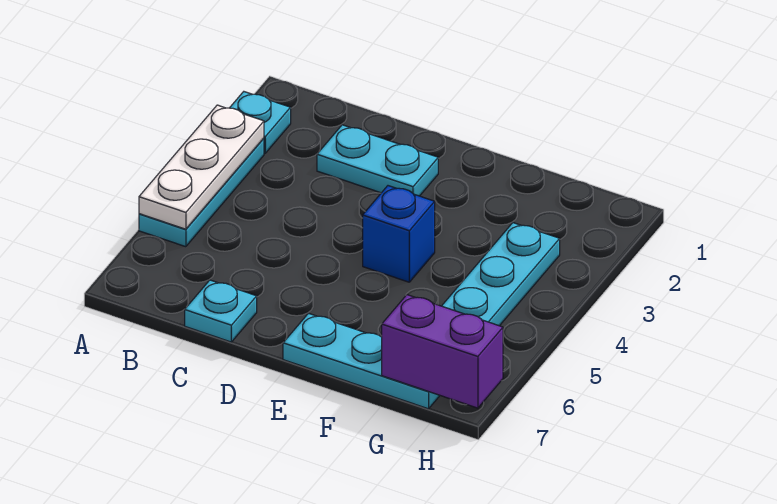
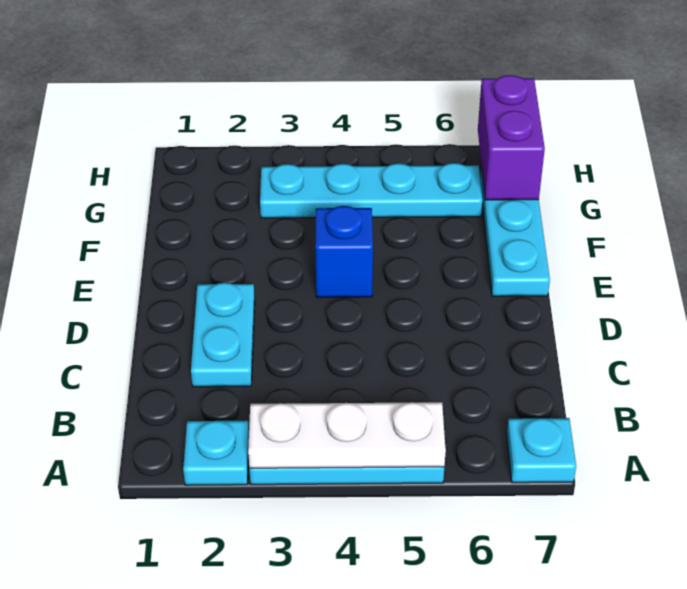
cyan 1x1 plate [185,280,257,342] -> cyan 1x1 plate moved to [507,418,576,483]

